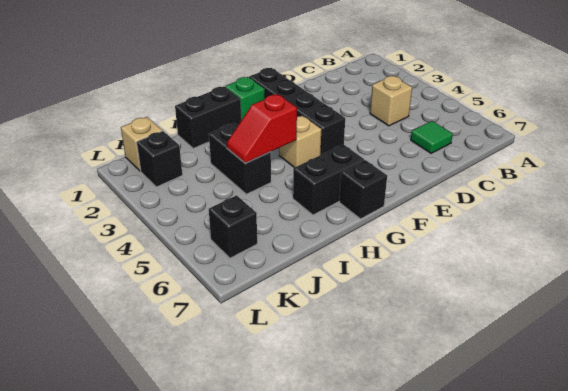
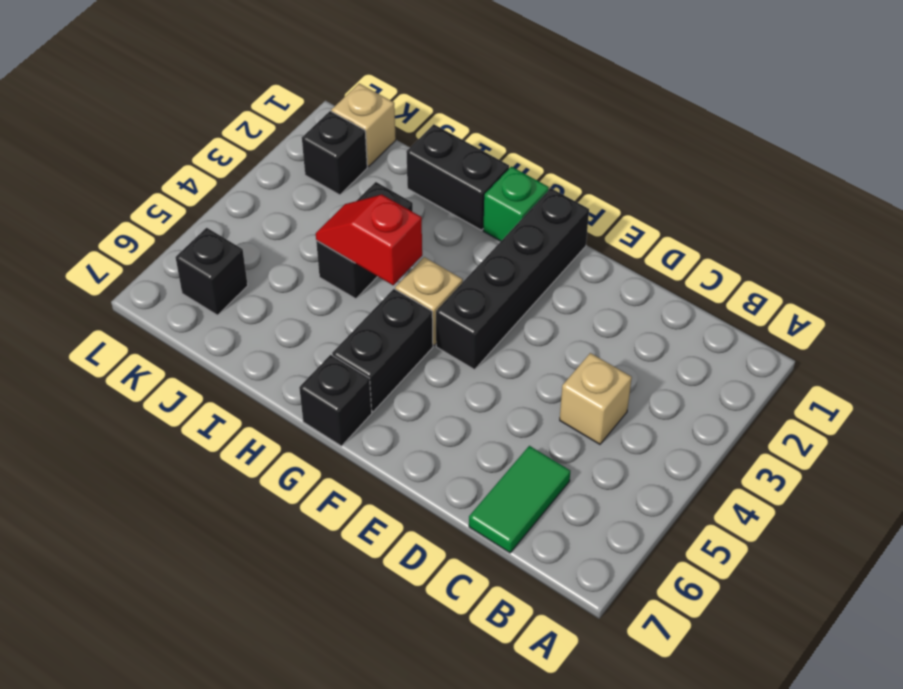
green 1x1 tile [411,121,453,153] -> green 1x2 tile [469,446,570,553]
black 1x2 brick [293,144,364,215] -> black 1x2 brick turned to [332,289,433,412]

